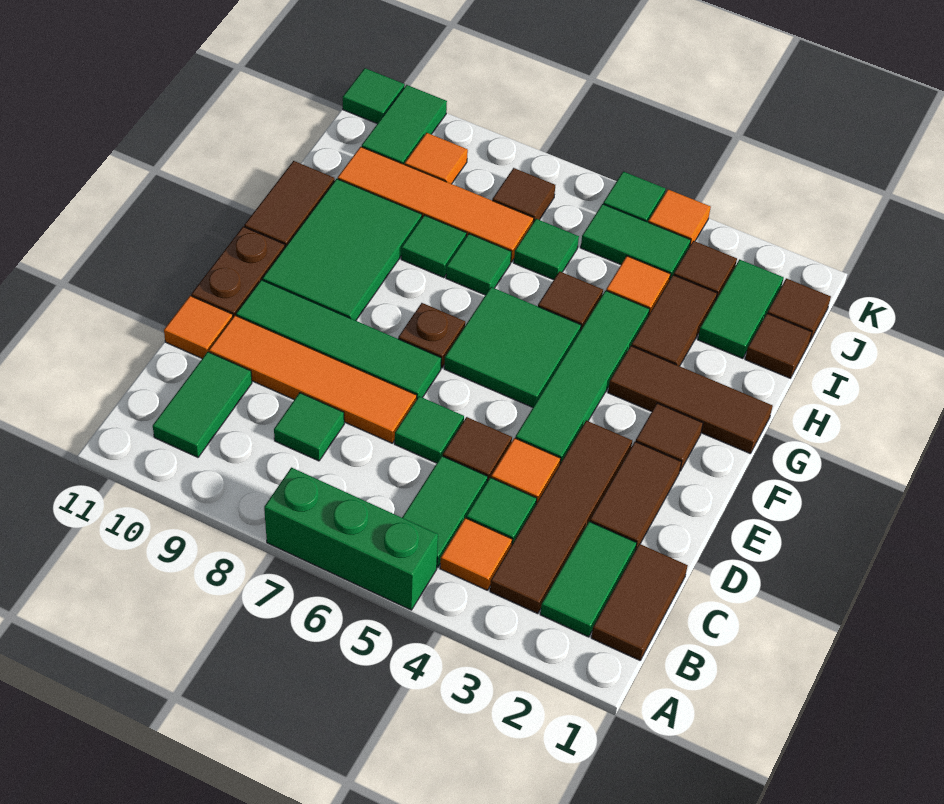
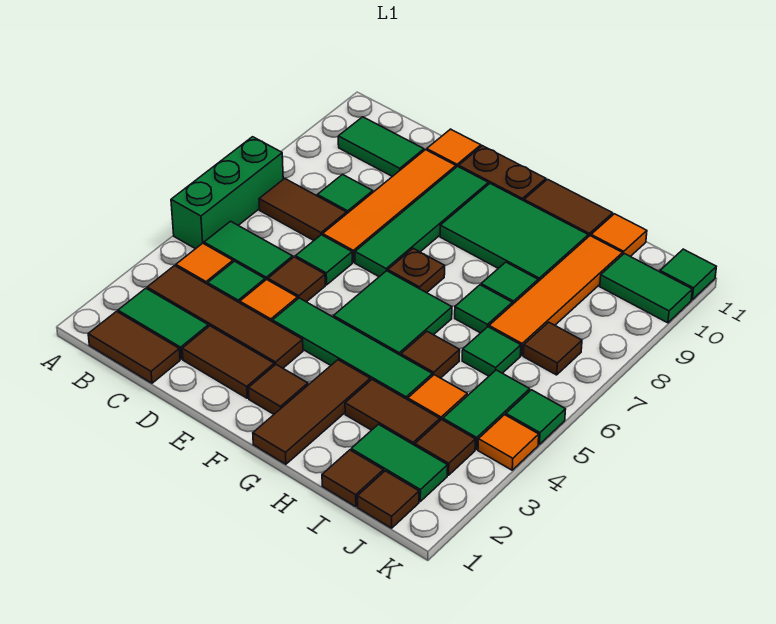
none -> brown 1x2 tile [259,178,347,240]
orange 1x1 tile [405,133,468,184] -> orange 1x1 tile moved to [591,214,647,256]

